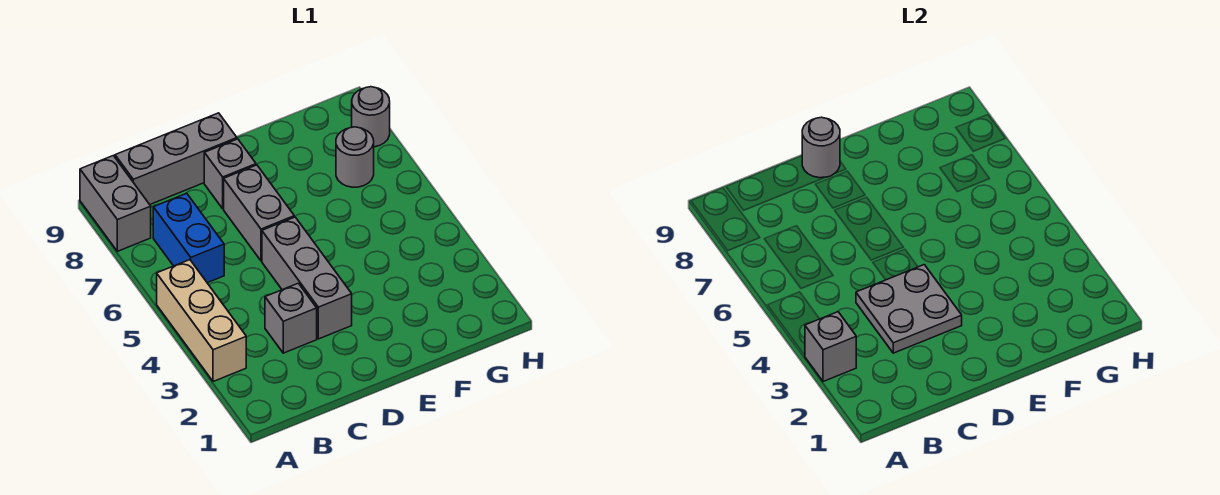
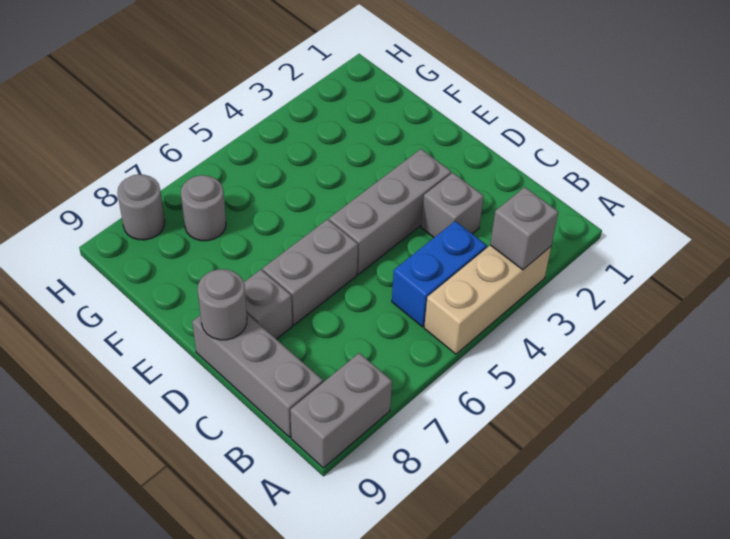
blue 1x2 brick [153,193,224,283] -> blue 1x2 brick moved to [392,221,487,327]
grey 2x2 plate [856,265,962,353] -> none

